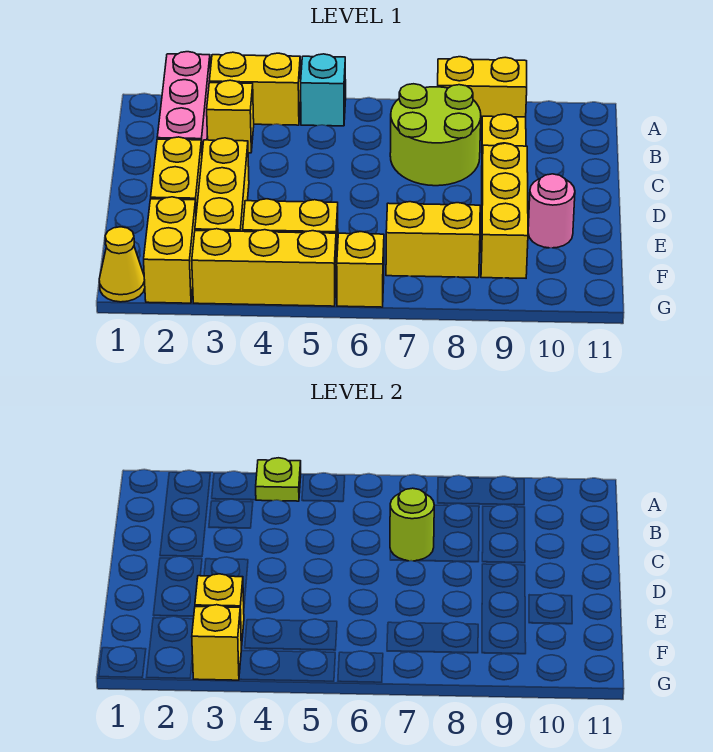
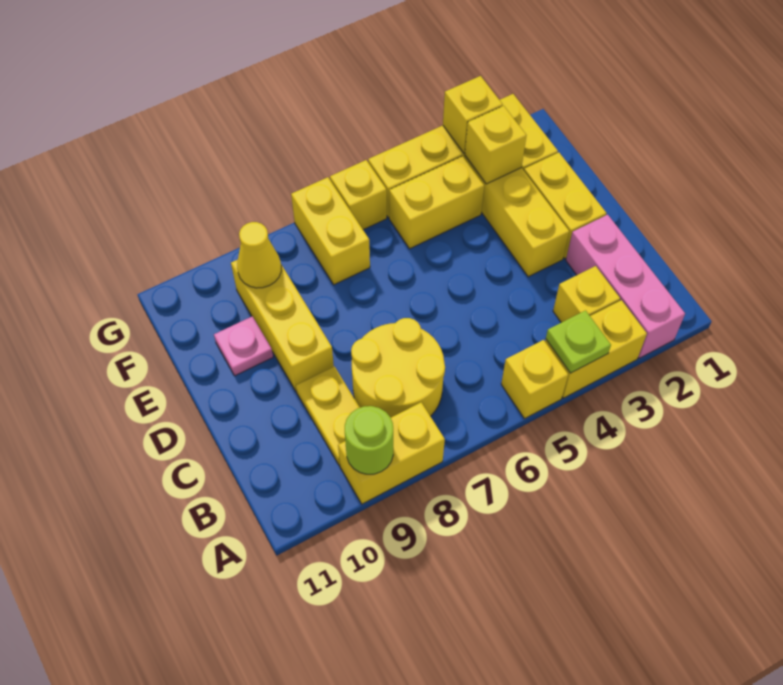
cyan 1x1 brick [301,54,346,126] -> yellow 1x1 brick [501,340,568,418]
lime 2x2 round brick [390,84,481,186] -> yellow 2x2 round brick [351,318,445,417]
lime 1x1 round brick [390,488,434,561] -> lime 1x1 round brick moved to [345,406,393,474]
pink 1x1 round brick [528,174,575,248] -> pink 1x1 plate [214,316,273,376]
yellow 1x2 brick [386,202,480,278] -> yellow 1x2 brick turned to [291,177,370,285]
yellow 1x1 cone [99,227,145,302] -> yellow 1x1 cone moved to [237,222,281,288]

